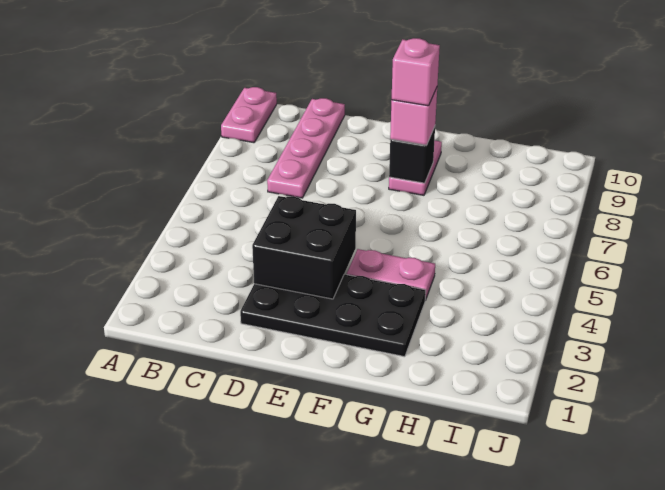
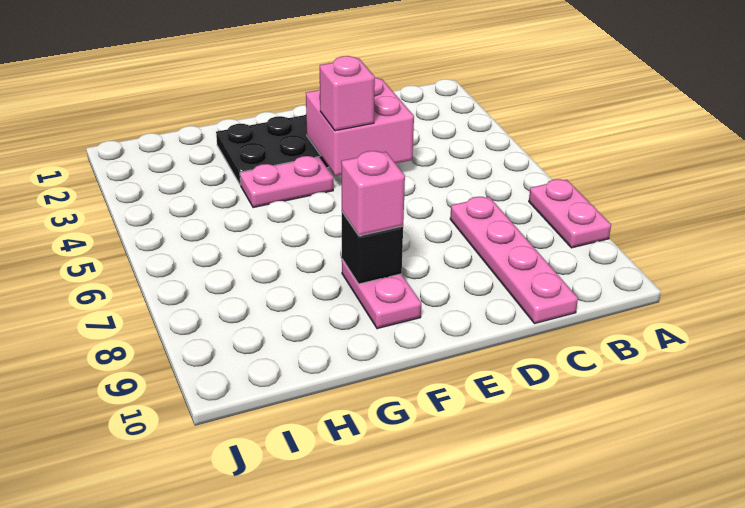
pink 1x2 plate [221,87,277,143] -> pink 1x2 plate moved to [529,179,611,248]
black 2x2 brick [252,196,356,299] -> pink 2x2 brick [306,78,414,176]
pink 1x1 brick [392,38,440,106] -> pink 1x1 brick moved to [320,56,375,131]

